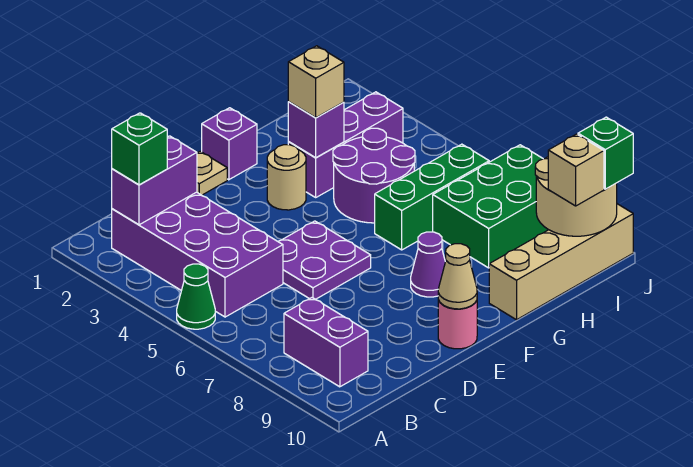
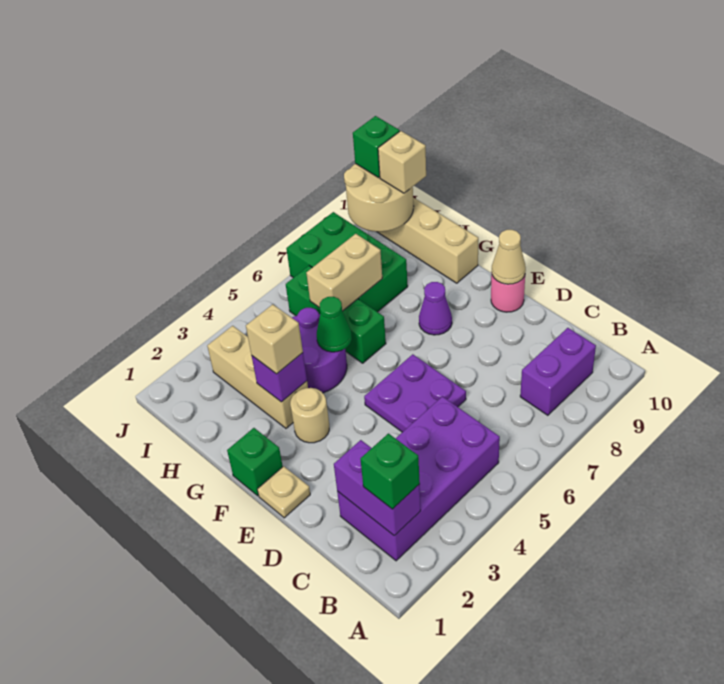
green 1x1 cone [177,264,215,329] -> green 1x1 cone moved to [317,297,352,352]
purple 1x1 brick [202,108,257,180] -> green 1x1 brick [227,428,283,496]
purple 1x3 brick [288,92,403,197] -> tan 1x3 brick [207,326,308,428]
none -> tan 1x2 brick [306,234,382,311]

